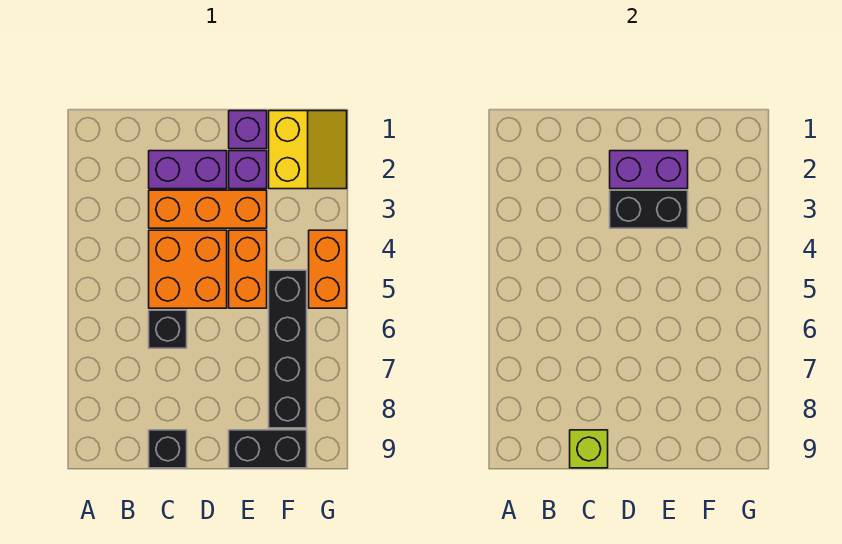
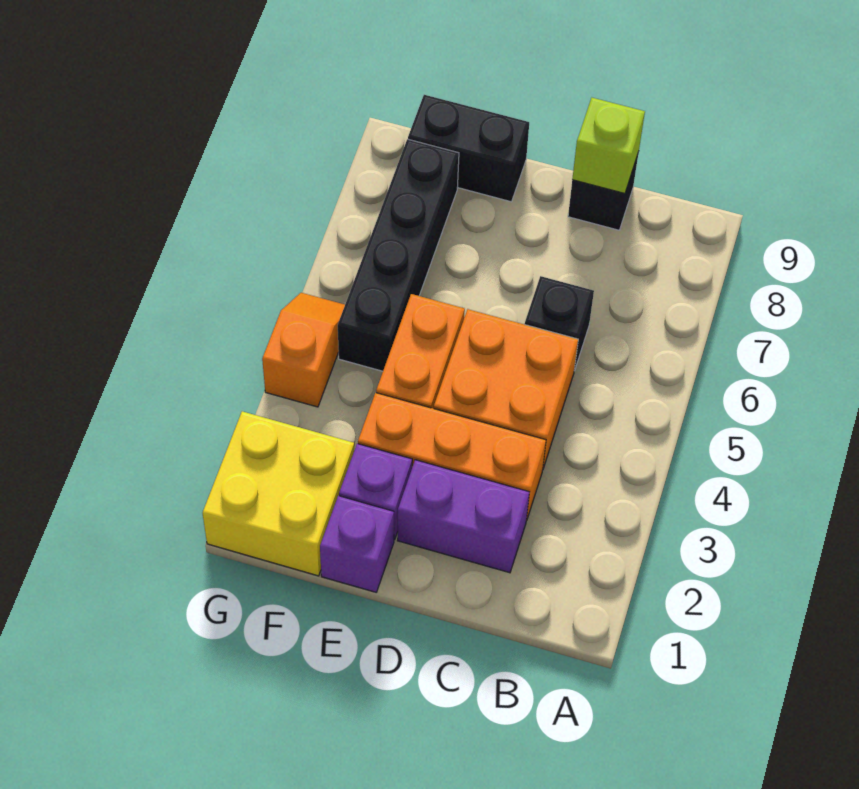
purple 1x2 brick [610,151,688,189] -> none
black 1x2 brick [610,190,688,228] -> none
yellow 2x2 slope [269,111,347,189] -> yellow 2x2 brick [202,411,354,576]
orange 1x2 brick [309,230,347,308] -> orange 1x2 slope [262,293,345,407]

